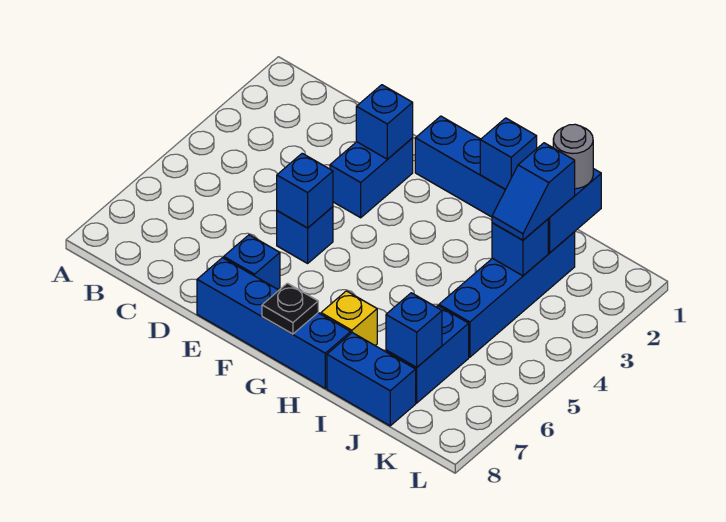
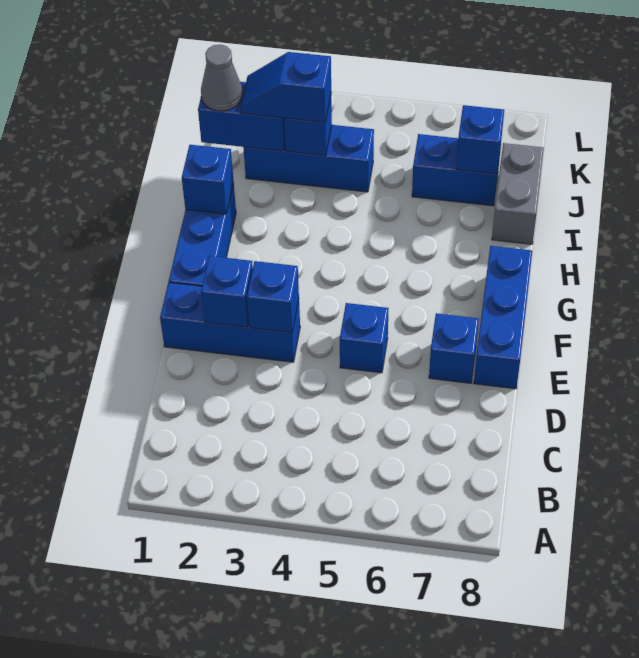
blue 1x2 brick [330,138,413,218] -> blue 1x3 brick [160,283,300,362]
blue 1x1 brick [277,153,333,228] -> blue 1x1 brick moved to [247,261,299,333]
blue 1x4 brick [197,258,351,388] -> blue 1x3 brick [474,246,532,389]
black 1x1 plate [262,283,318,334] -> none
yellow 1x1 brick [321,291,377,345] -> none
blue 1x2 brick [327,333,416,426] -> grey 1x2 brick [492,143,544,244]
grey 1x1 round brick [553,124,593,189] -> grey 1x1 cone [201,45,242,111]
blue 1x4 brick [439,232,575,357] -> blue 1x3 brick [243,125,374,192]
blue 1x2 slope [492,143,575,240] -> blue 1x2 slope turned to [240,52,331,122]

